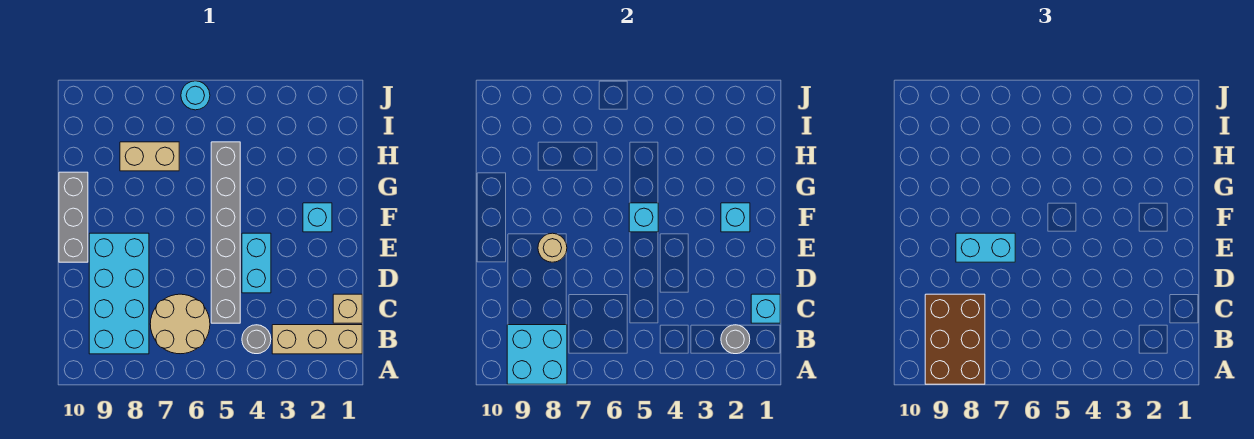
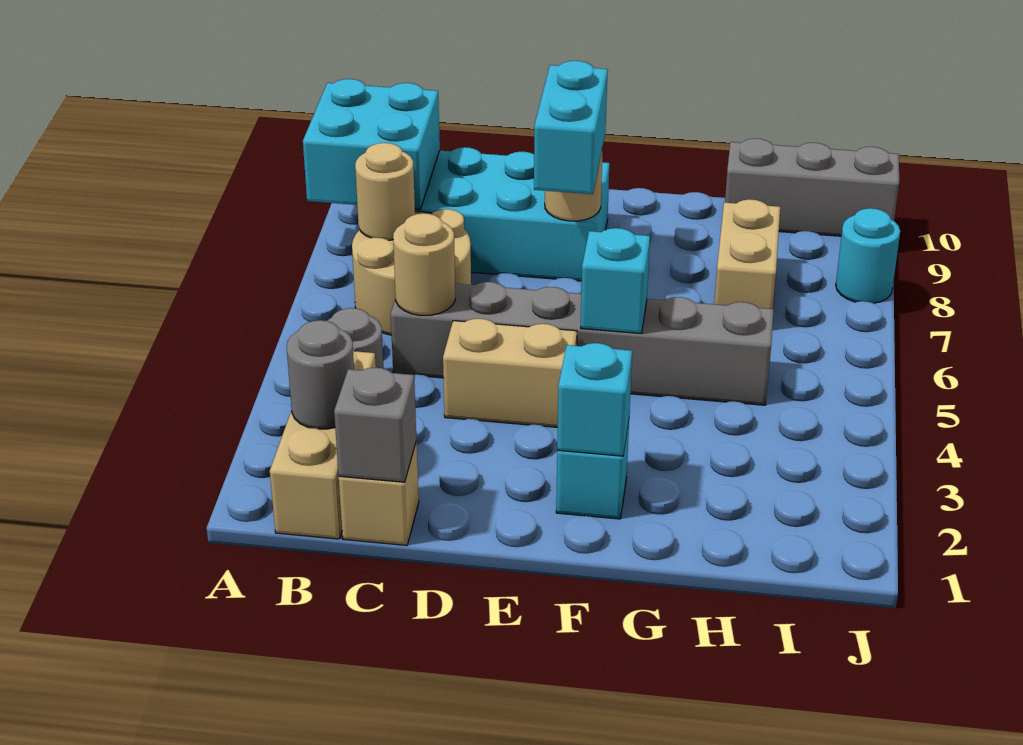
brown 2x3 brick [925,294,985,384] -> none
none -> tan 1x1 round brick [355,143,415,240]
cyan 1x1 brick [751,294,780,323] -> grey 1x1 brick [334,368,416,482]
none -> tan 1x1 round brick [393,213,455,315]
cyan 1x2 brick [242,233,271,293] -> tan 1x2 brick [443,318,577,427]
grey 1x3 brick [59,172,88,262] -> grey 1x3 brick moved to [725,138,899,236]
cyan 1x1 round brick [181,81,210,110] -> cyan 1x1 round brick moved to [836,208,900,303]

